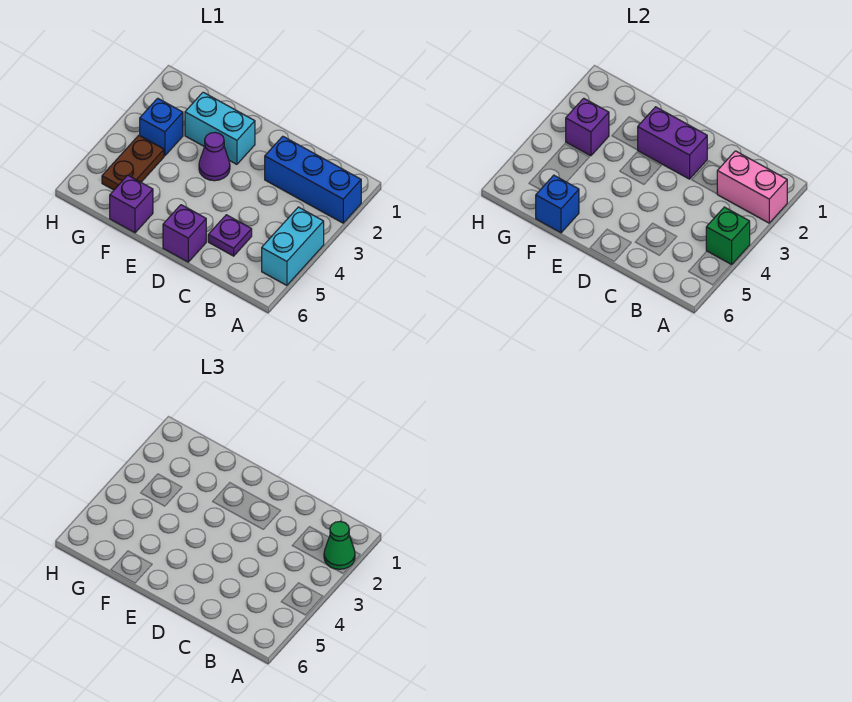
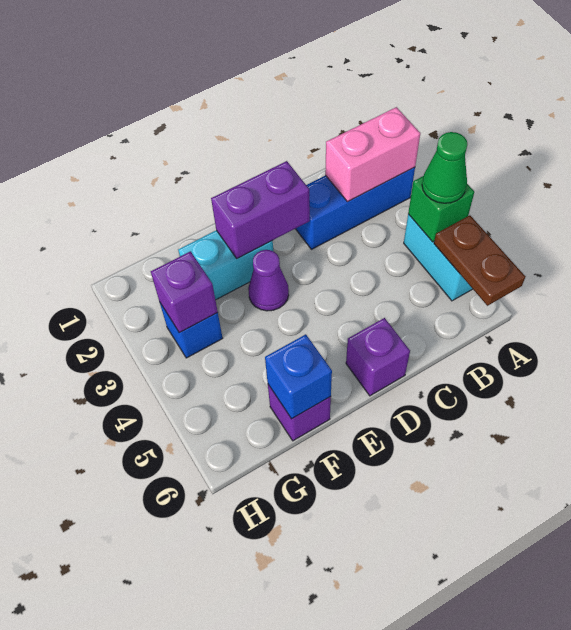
green 1x1 cone [324,521,355,569] -> green 1x1 cone moved to [422,132,467,203]
purple 1x1 plate [208,215,252,256] -> none
brown 1x2 plate [102,135,164,190] -> brown 1x2 plate moved to [434,215,525,306]

